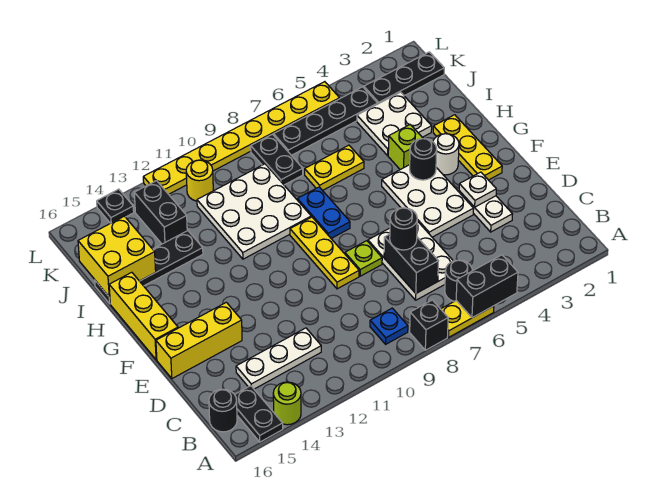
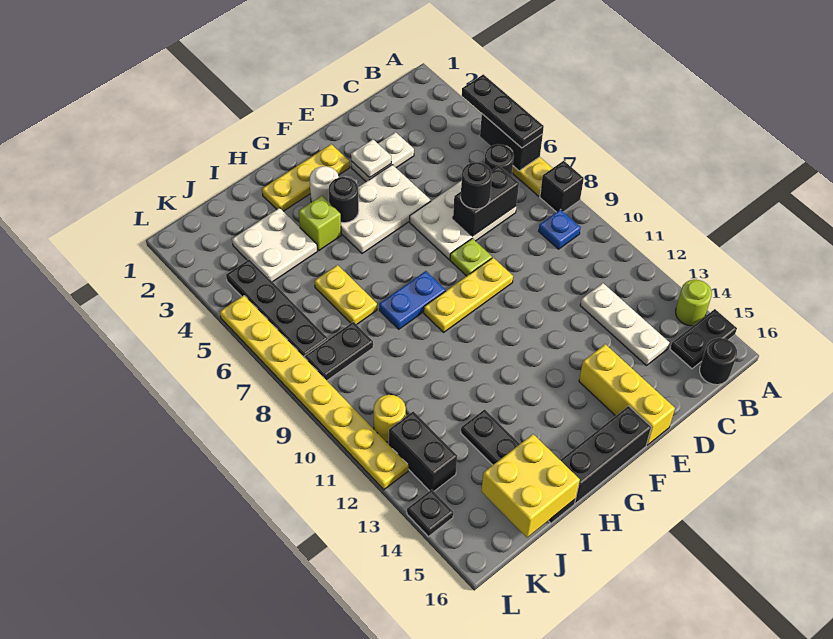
yellow 1x3 brick [109,272,178,360] -> black 1x3 brick [561,406,651,503]
white 3x3 plate [197,164,311,259] -> none
black 1x2 brick [134,181,187,244] -> black 1x2 brick turned to [389,411,457,491]
black 1x3 plate [364,52,444,104] -> black 1x3 plate moved to [462,74,544,148]

